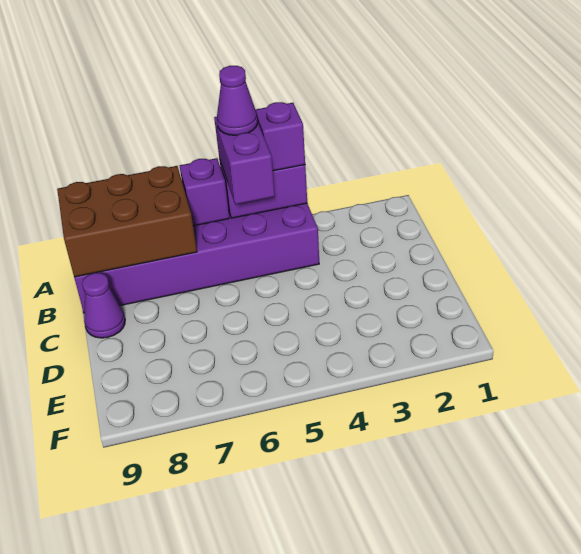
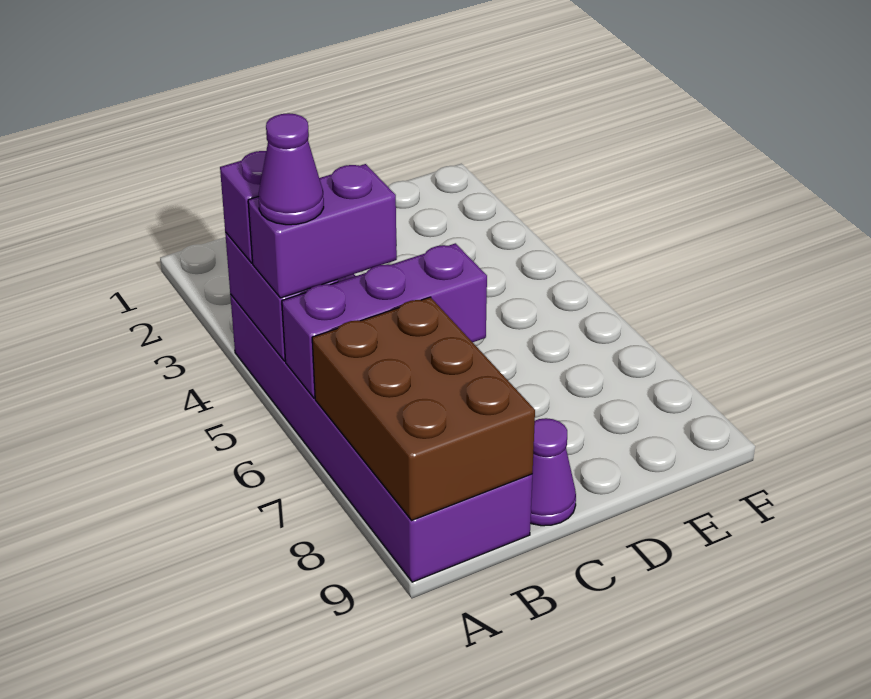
purple 1x1 brick [180,158,229,226] -> purple 1x3 brick [282,243,487,398]

